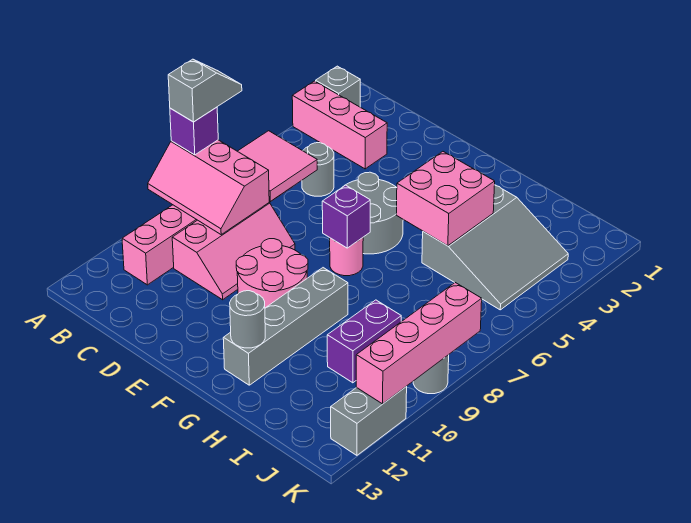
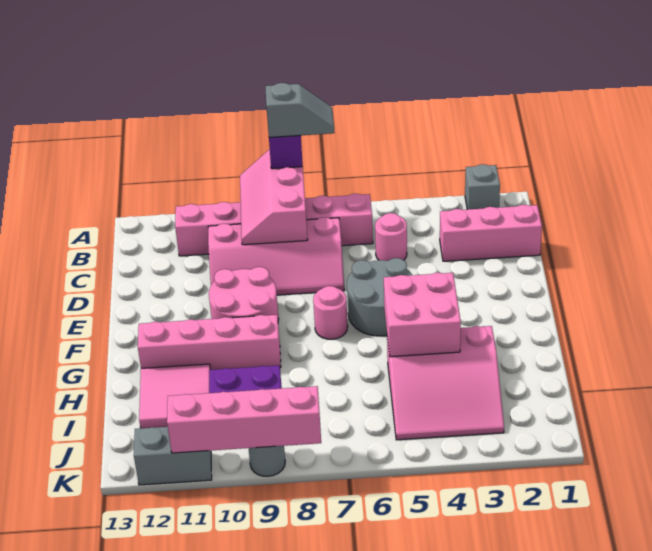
pink 1x3 brick [292,81,387,169] -> pink 1x3 brick turned to [440,205,542,261]
pink 2x2 tile [238,131,317,201] -> pink 2x2 tile moved to [139,364,210,428]
grey 1x1 round brick [302,143,334,196] -> pink 1x1 round brick [375,213,407,261]
pink 2x3 slope [172,203,295,300] -> pink 2x4 slope [208,217,344,295]
purple 1x1 brick [322,185,370,248] -> none
grey 1x4 brick [223,268,348,385] -> pink 1x4 brick [138,315,281,370]
grey 1x1 round brick [230,291,265,348] -> none
grey 3x3 slope [422,185,568,310] -> pink 3x3 slope [387,326,504,440]

